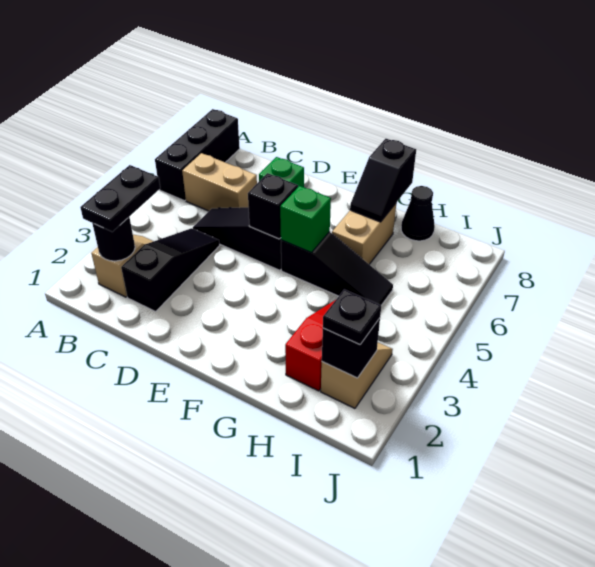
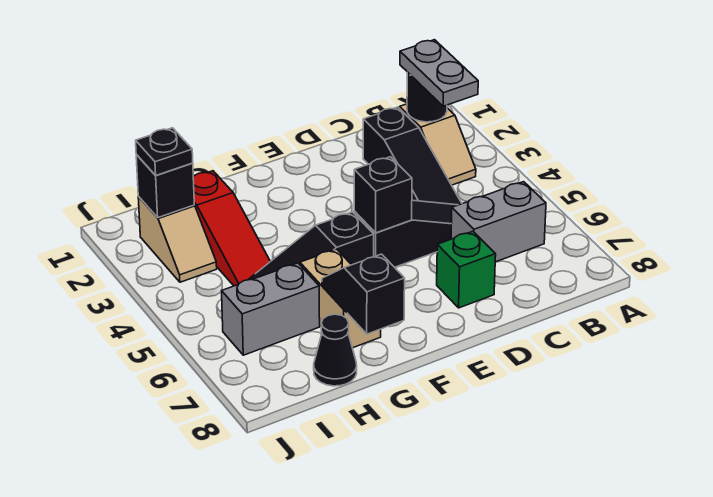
black 1x3 brick [155,109,240,201] -> none
black 1x2 plate [80,165,160,232] -> grey 1x2 plate [400,40,478,106]
tan 1x2 brick [182,153,257,211] -> grey 1x2 brick [451,182,546,262]
green 1x1 brick [280,186,331,253] -> none
none -> grey 1x2 brick [222,263,320,355]

